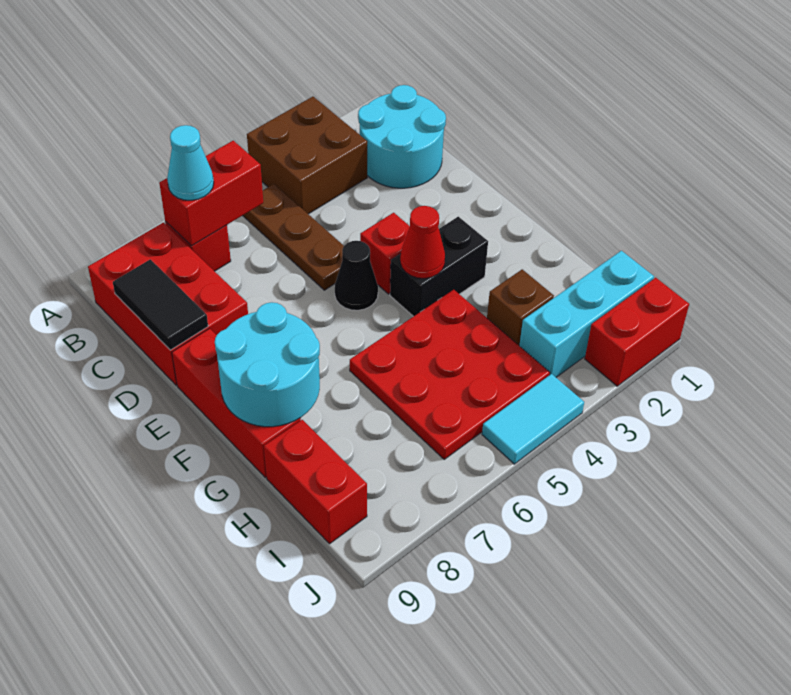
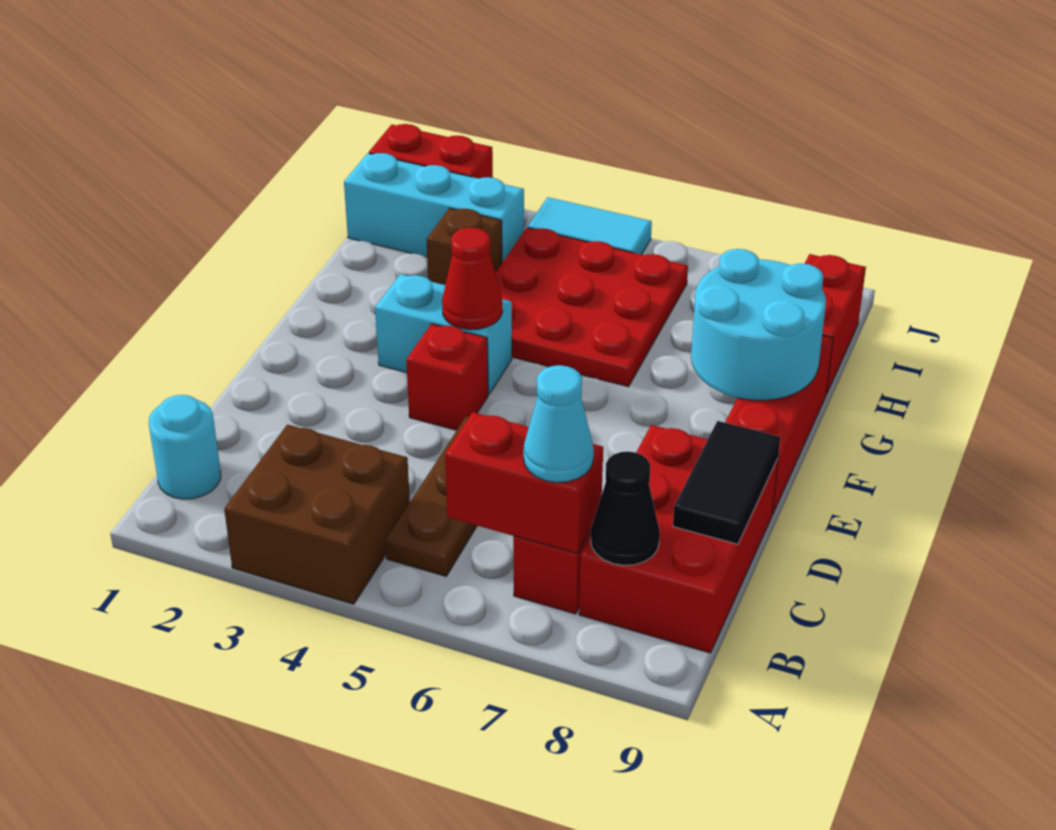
cyan 2x2 round brick [358,85,446,188] -> cyan 1x1 round brick [149,395,221,499]
black 1x1 cone [335,241,378,310] -> black 1x1 cone moved to [591,452,660,565]
black 1x2 brick [390,217,488,317] -> cyan 1x2 brick [375,274,512,394]

